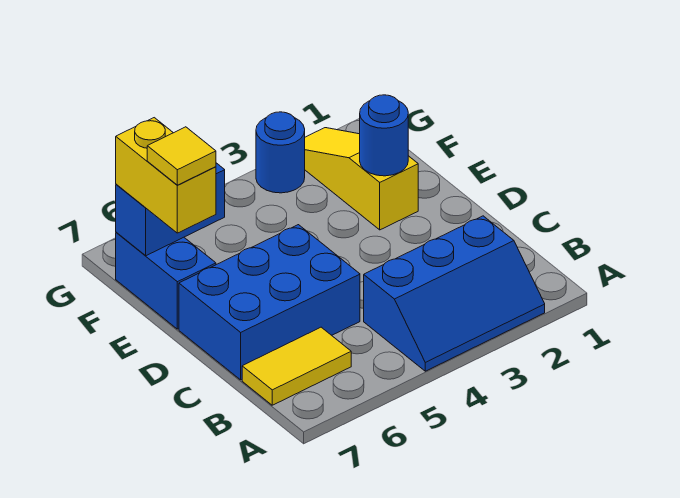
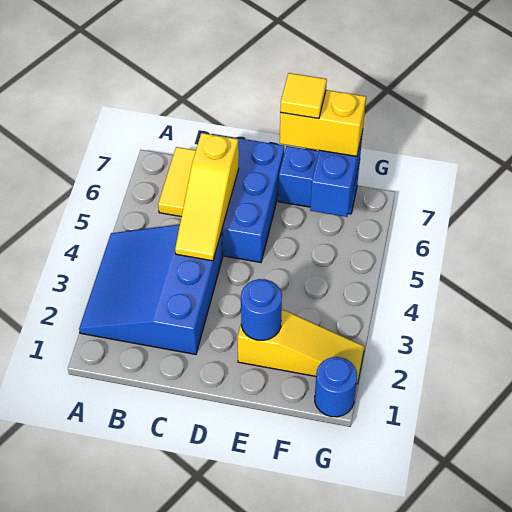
blue 2x3 slope [364,216,545,371] -> blue 3x3 slope [79,224,223,354]
none -> yellow 1x3 slope [175,133,239,261]
blue 1x1 round brick [256,112,305,193] -> blue 1x1 round brick moved to [315,357,357,417]

